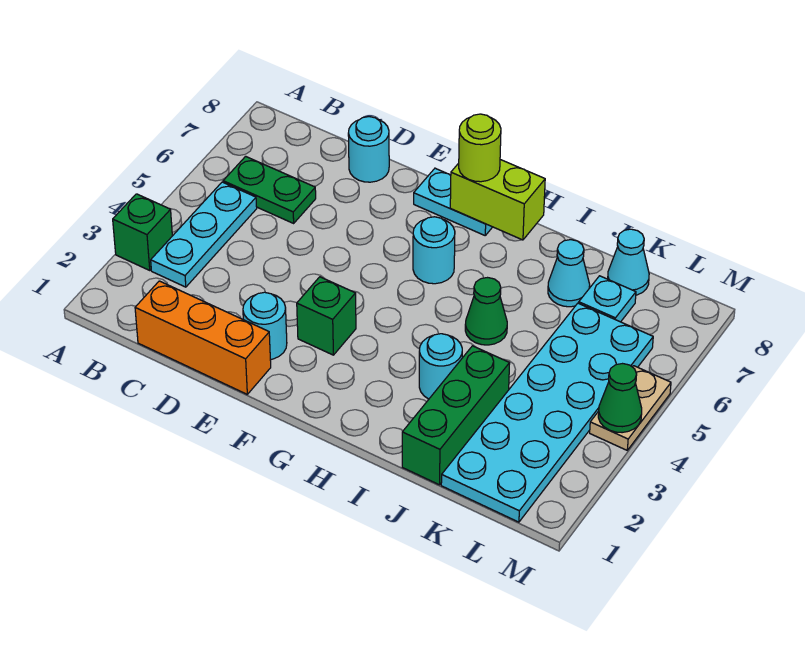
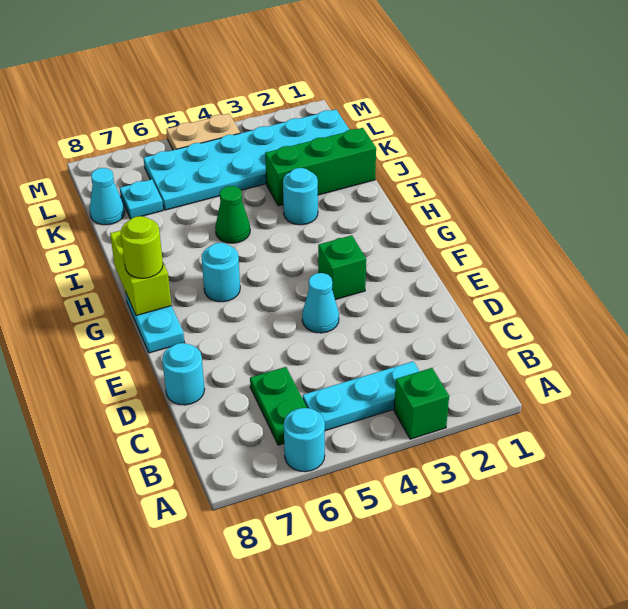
orange 1x3 brick [135,281,271,394] -> none
cyan 1x1 round brick [243,292,287,360] -> cyan 1x1 round brick moved to [284,408,325,472]
cyan 1x1 cone [548,240,590,307] -> cyan 1x1 cone moved to [302,273,339,333]
green 1x1 cone [598,364,642,433] -> none

